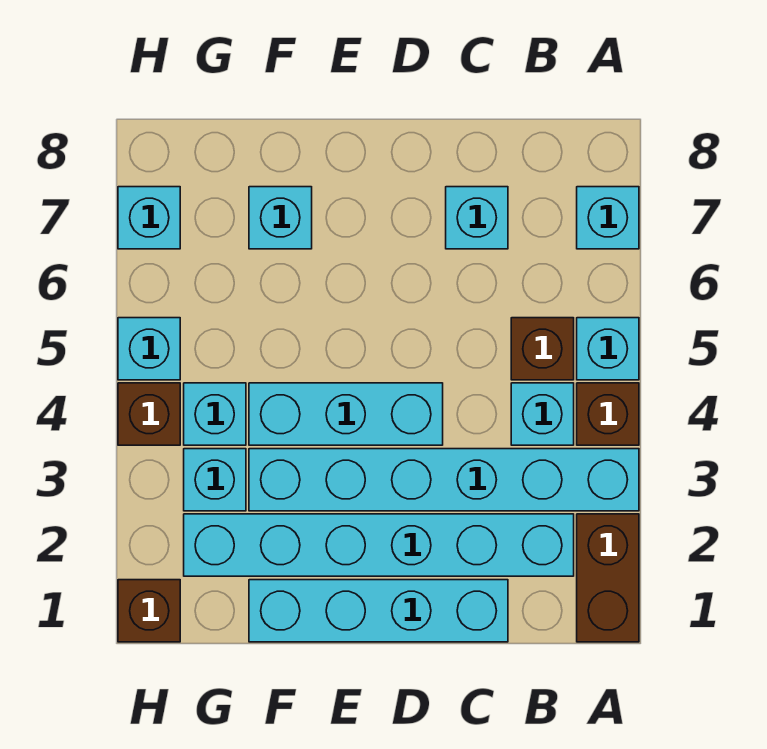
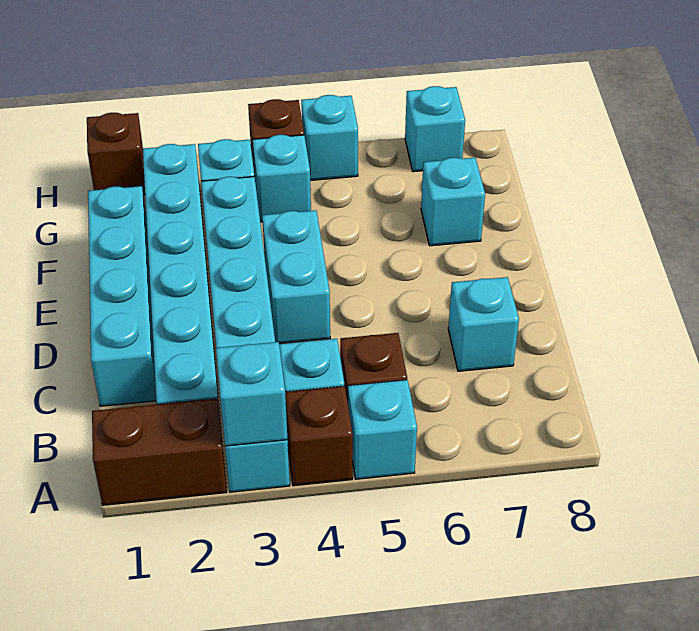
cyan 1x1 brick [577,187,639,249] -> cyan 1x1 brick moved to [216,342,287,446]
cyan 1x3 brick [249,383,443,445] -> cyan 1x2 brick [262,210,330,343]

